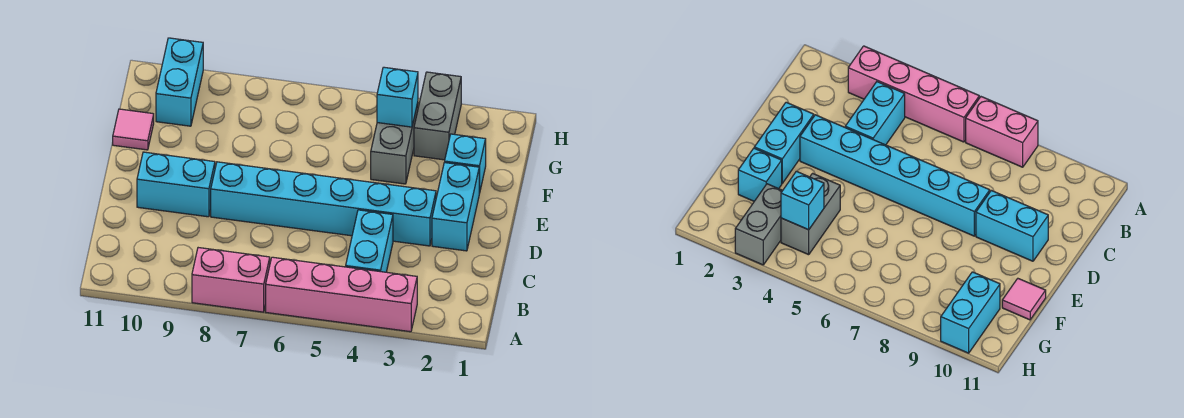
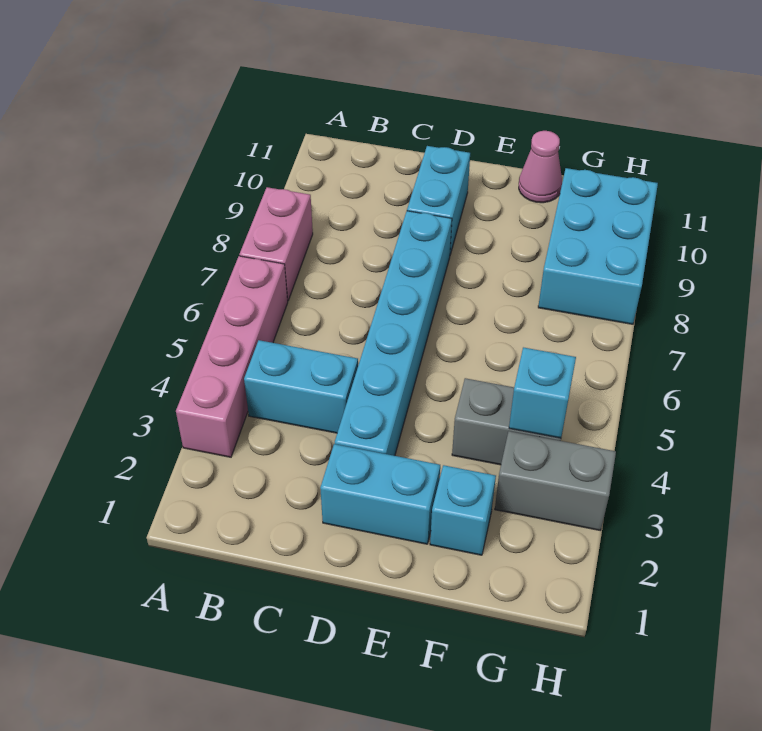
pink 1x1 tile [113,109,154,150] -> pink 1x1 cone [519,131,562,203]
cyan 1x2 brick [156,38,203,126] -> cyan 2x3 brick [538,168,658,324]

